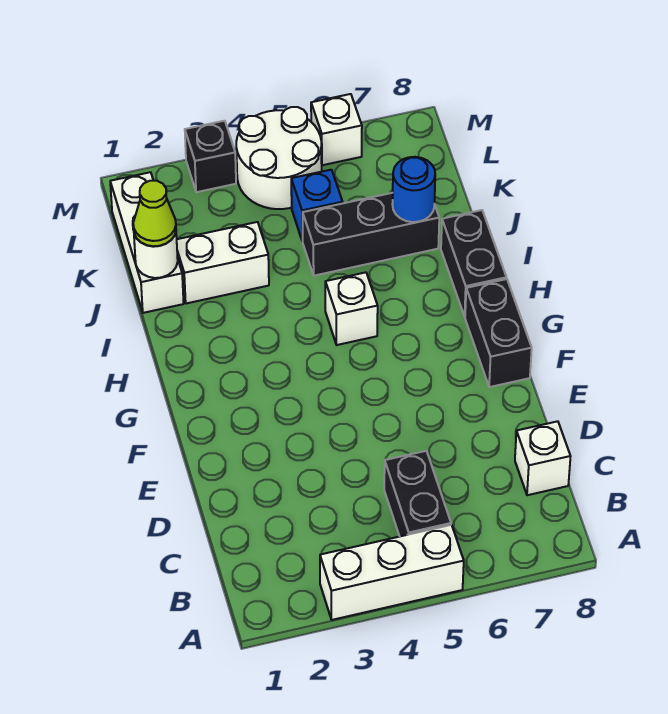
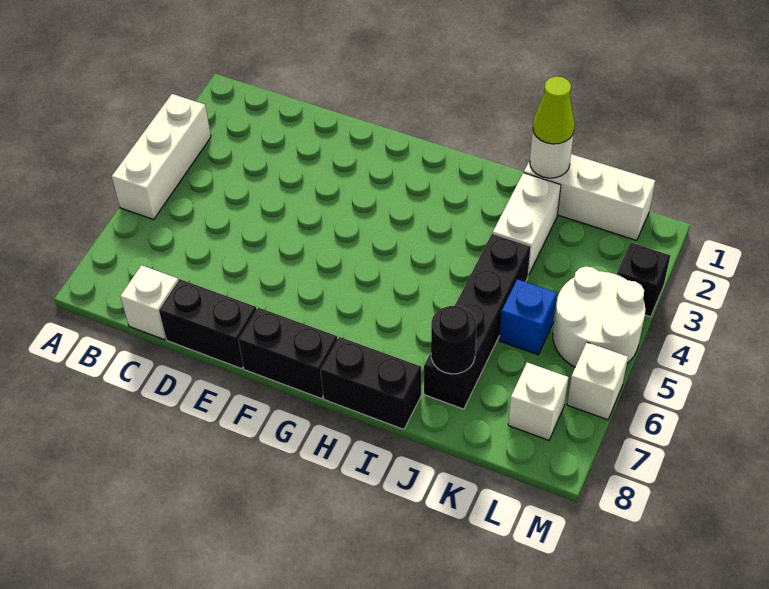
black 1x2 brick [384,451,451,536] -> black 1x2 brick moved to [159,279,257,369]
white 1x1 brick [325,272,378,345] -> white 1x1 brick moved to [508,362,568,440]
black 1x3 brick [302,193,439,276] -> black 1x4 brick [424,233,531,409]
blue 1x1 round brick [392,157,435,222] -> black 1x1 round brick [431,306,477,374]

